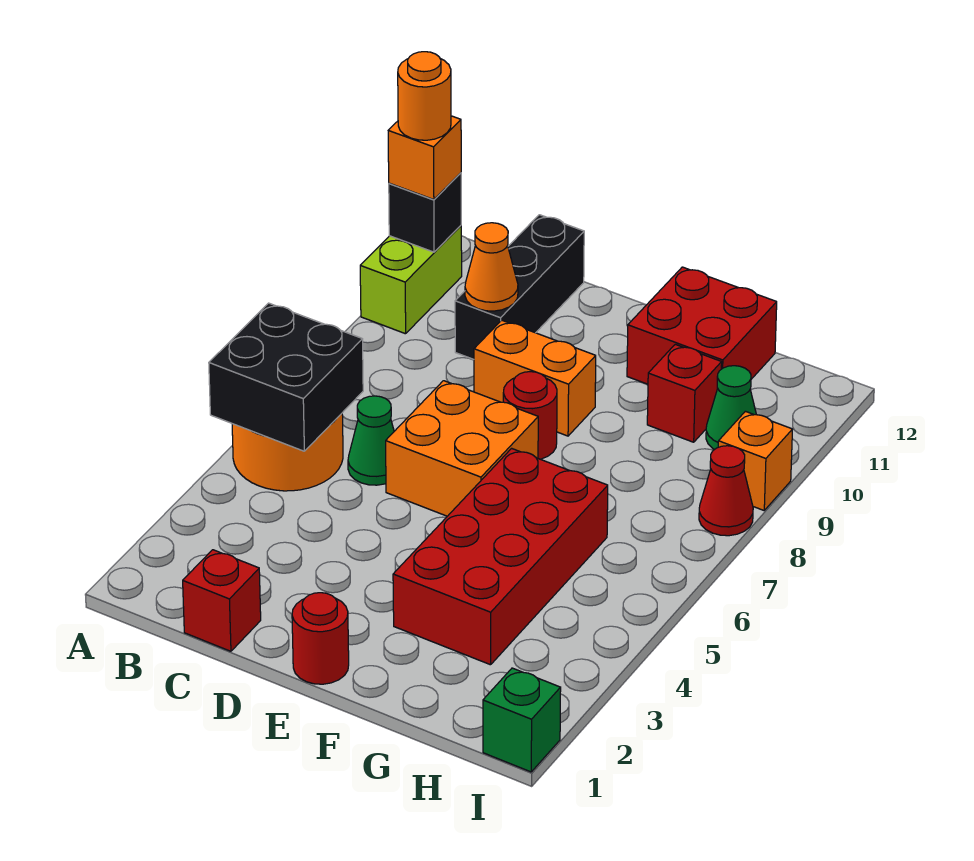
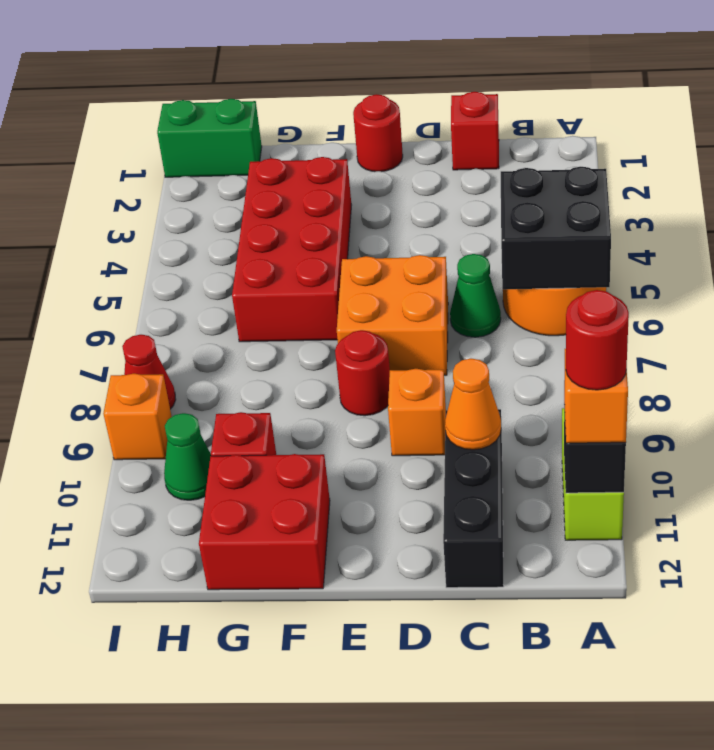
orange 1x1 round brick [398,52,451,140] -> red 1x1 round brick [566,290,629,390]
orange 1x2 brick [474,320,596,436] -> orange 1x1 brick [388,369,446,456]
green 1x1 brick [483,668,561,772] -> green 1x2 brick [157,99,262,177]

